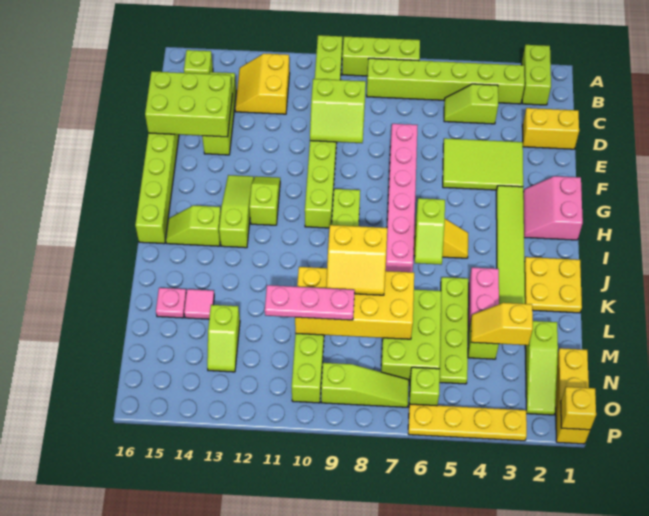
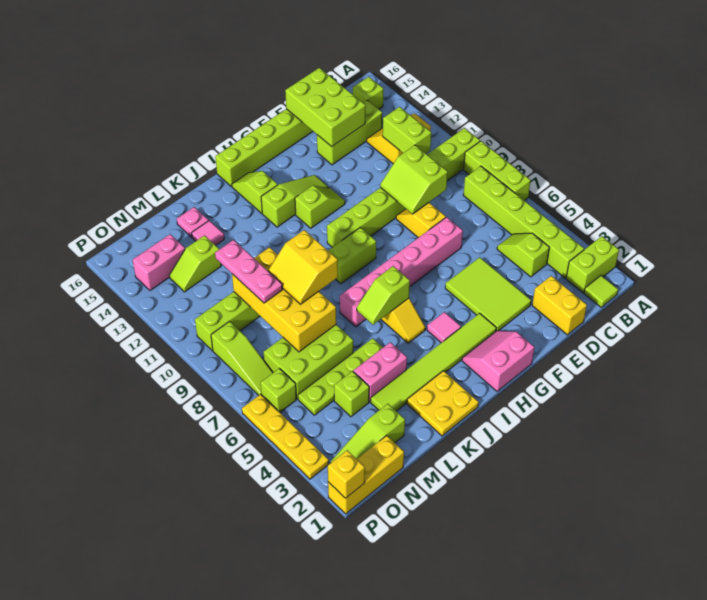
none -> lime 1x1 tile [584,276,618,307]
none -> lime 1x2 brick [383,107,431,153]
none -> pink 1x1 tile [427,312,461,343]
yellow 1x2 slope [471,303,533,345] -> yellow 1x2 slope moved to [396,203,446,238]
none -> pink 1x2 brick [133,234,185,290]

